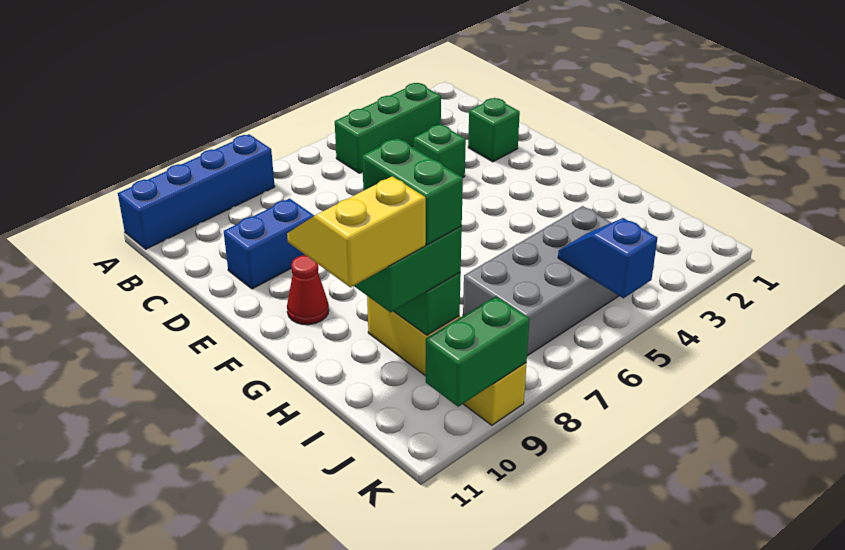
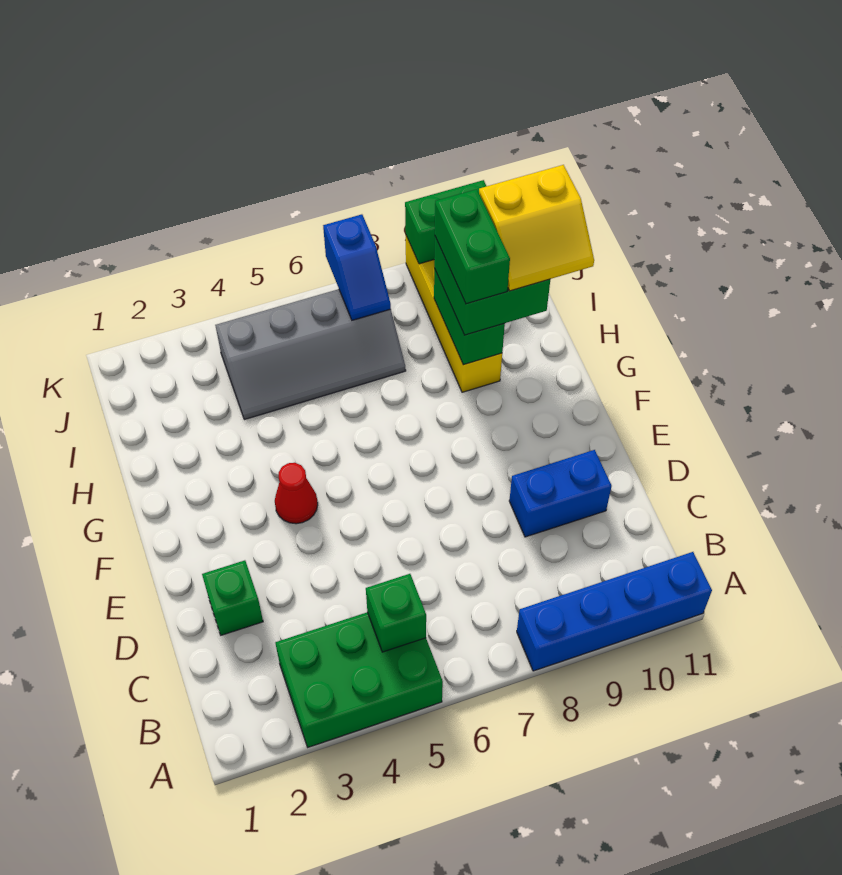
green 1x3 brick [335,83,441,173] -> green 2x3 brick [275,612,443,747]
green 1x1 brick [414,124,466,177] -> green 1x1 brick moved to [366,574,426,652]
red 1x1 cone [287,255,329,325] -> red 1x1 cone moved to [275,463,318,524]
grey 2x4 brick [463,206,619,356] -> grey 2x4 slope [215,289,406,420]
blue 1x2 slope [558,218,657,298] -> blue 1x2 slope moved to [323,214,391,320]

